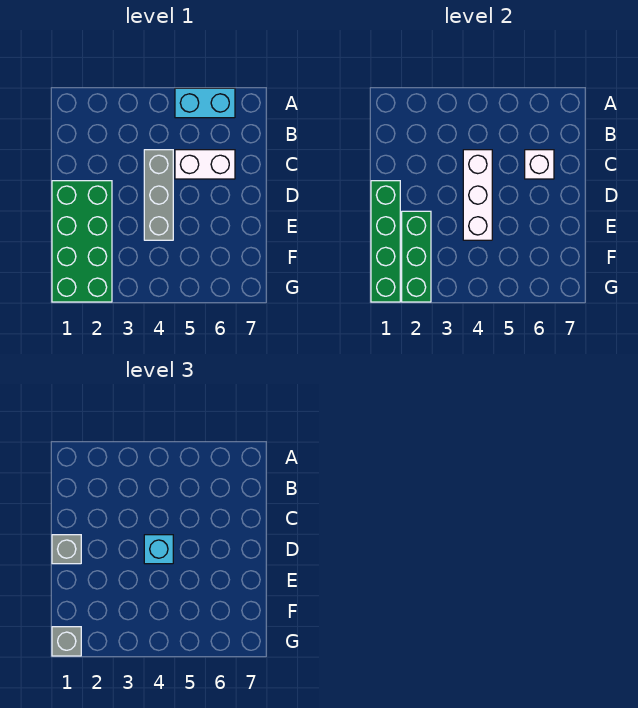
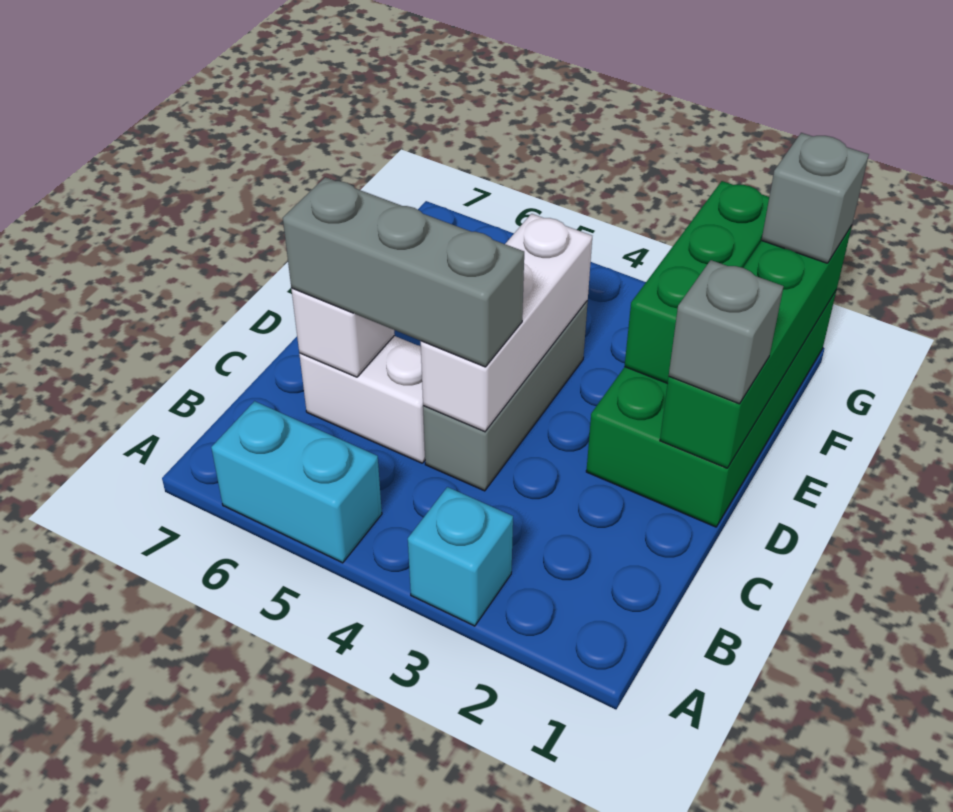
none -> grey 1x3 brick [283,177,524,367]
cyan 1x1 brick [144,535,173,564] -> cyan 1x1 brick moved to [408,487,513,626]

